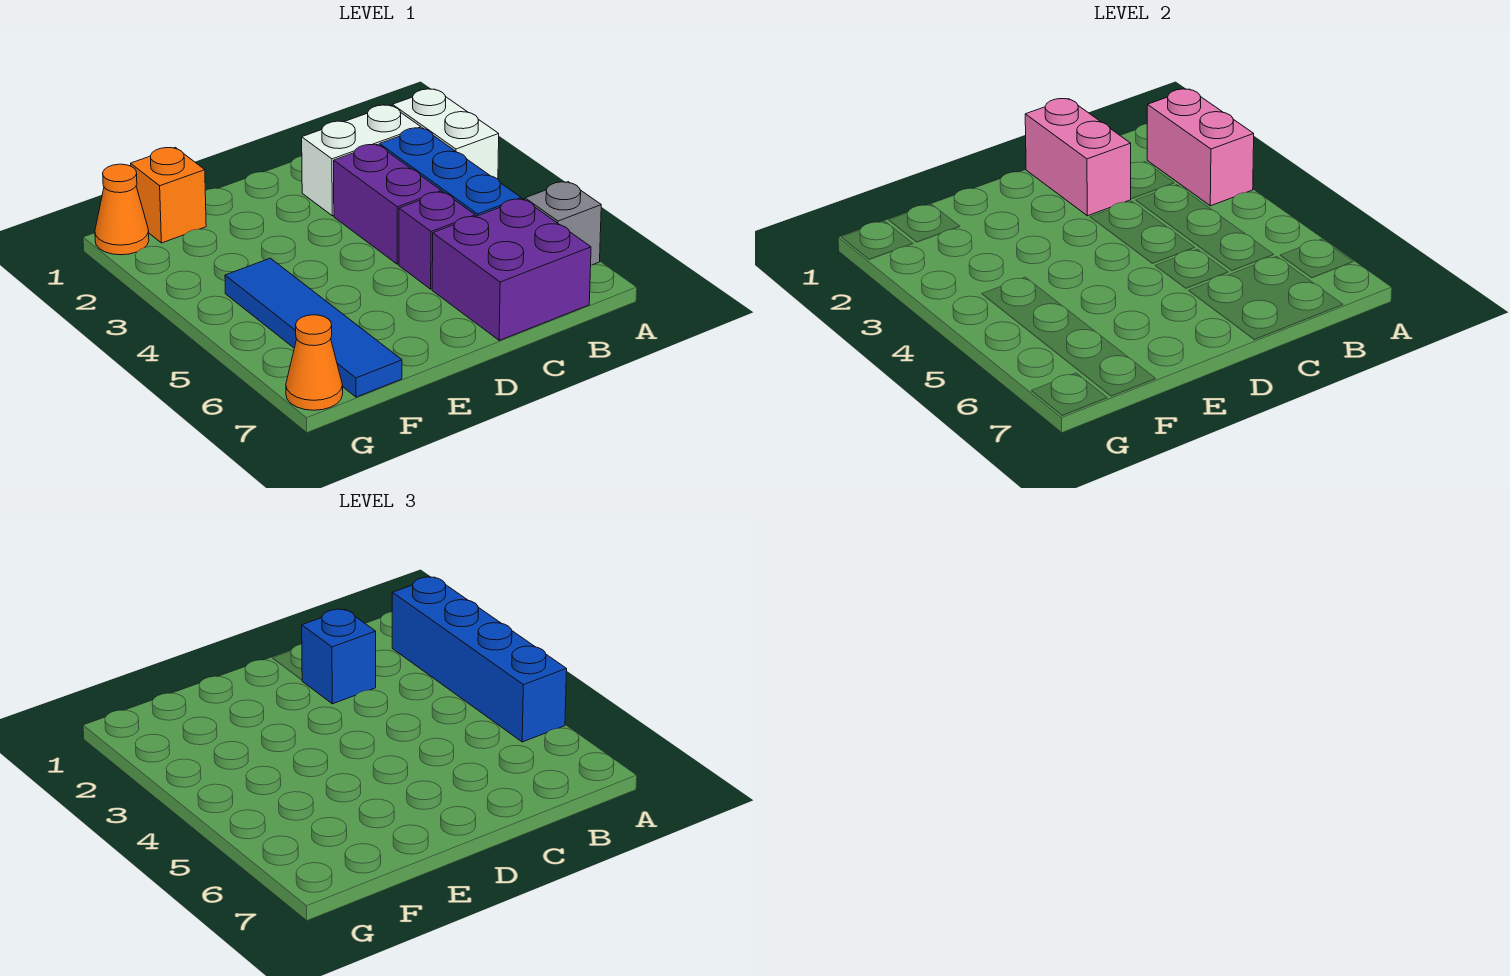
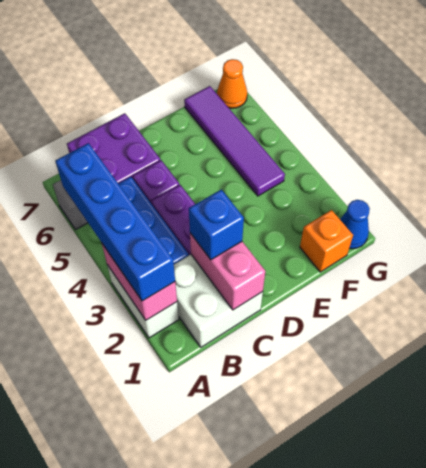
white 1x2 brick [302,105,421,216] -> white 2x2 brick [174,255,263,347]
blue 1x4 tile [225,258,402,397] -> purple 1x4 tile [184,86,285,196]
orange 1x1 cone [95,164,149,255] -> blue 1x1 cone [340,200,370,249]

